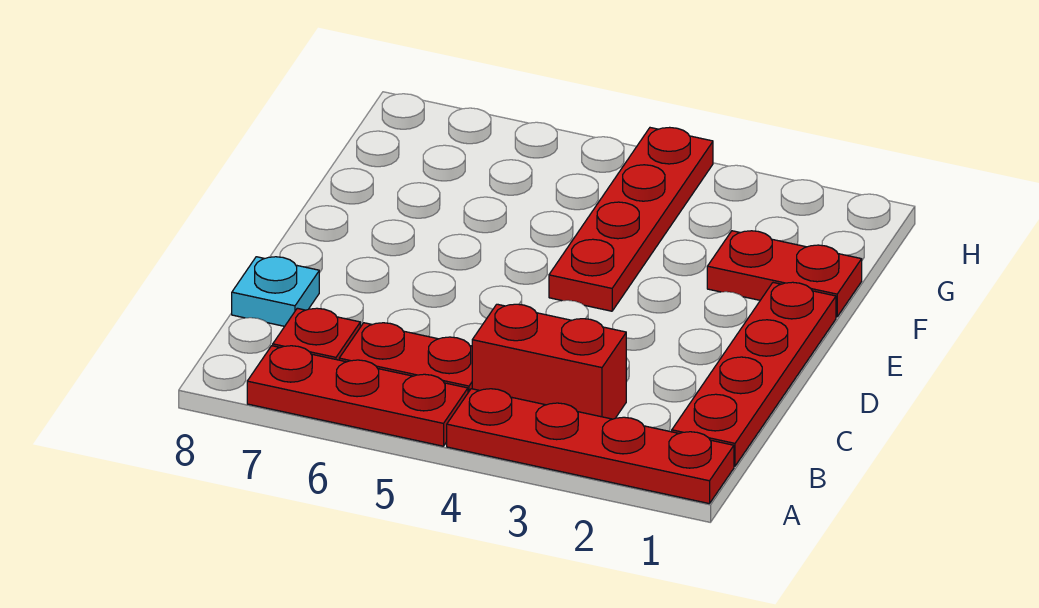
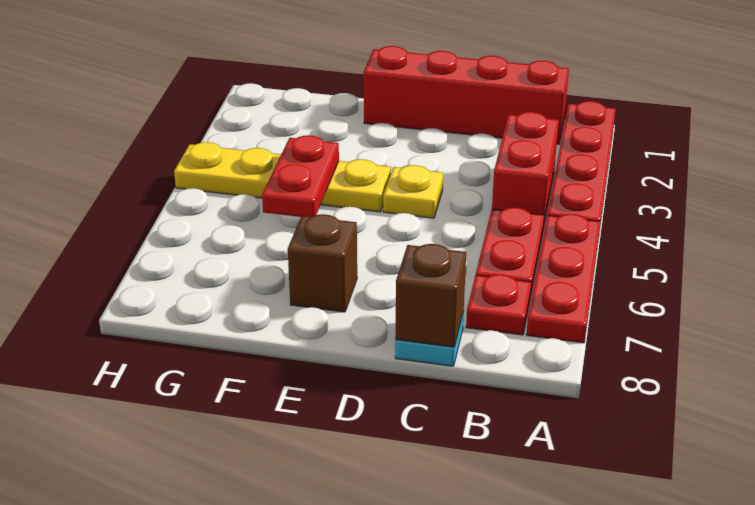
red 1x4 plate [672,282,836,466] -> red 1x4 brick [364,46,569,144]
none -> brown 1x1 brick [395,244,466,347]
none -> yellow 1x1 plate [383,165,443,218]
red 1x4 plate [549,127,713,311] -> yellow 1x4 plate [174,142,391,212]
none -> brown 1x1 brick [288,214,357,312]
red 1x2 plate [707,231,862,317] -> red 1x2 plate moved to [262,135,339,217]

